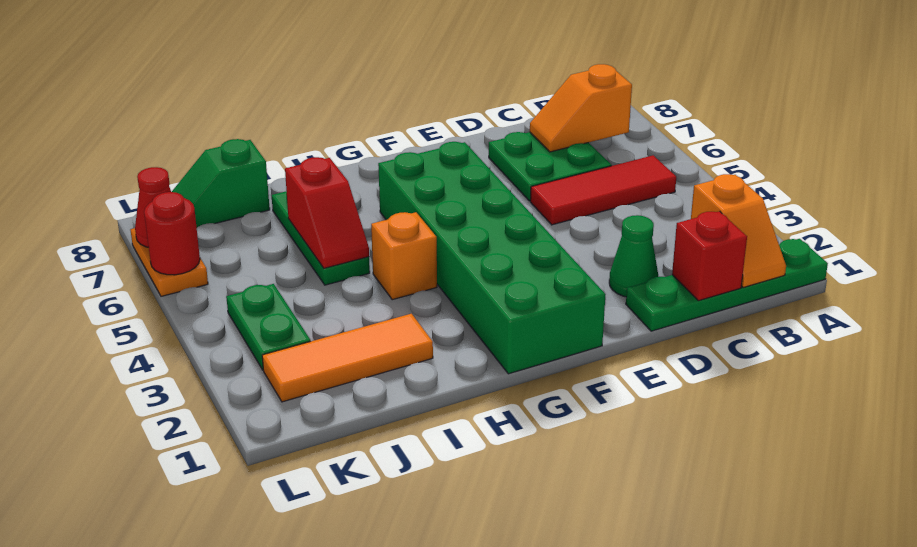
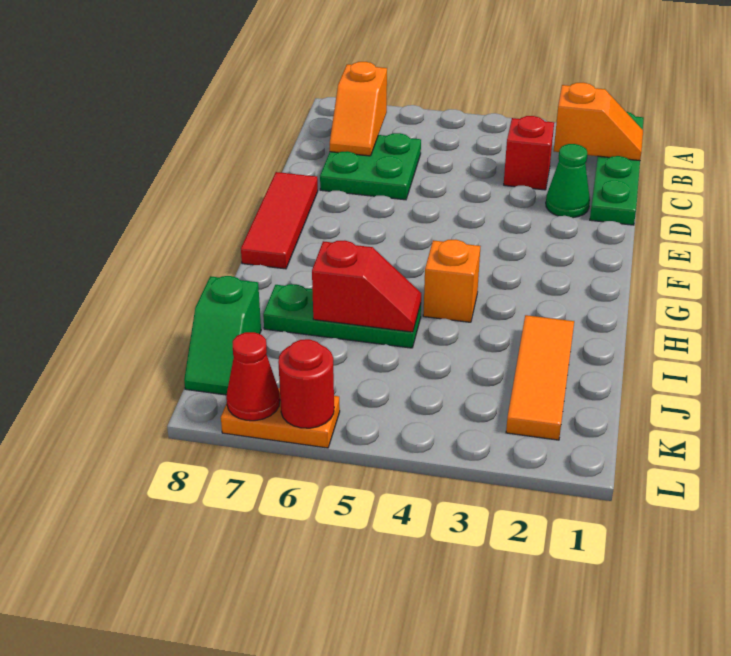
red 1x3 tile [530,155,676,225] -> red 1x3 tile moved to [241,172,318,269]
red 1x1 brick [672,211,747,301] -> red 1x1 brick moved to [504,116,554,190]
green 2x6 brick [378,142,606,374] -> none
green 1x2 plate [226,284,311,370] -> none

